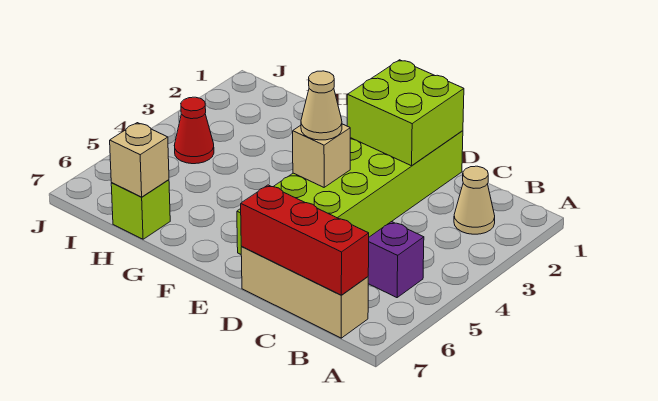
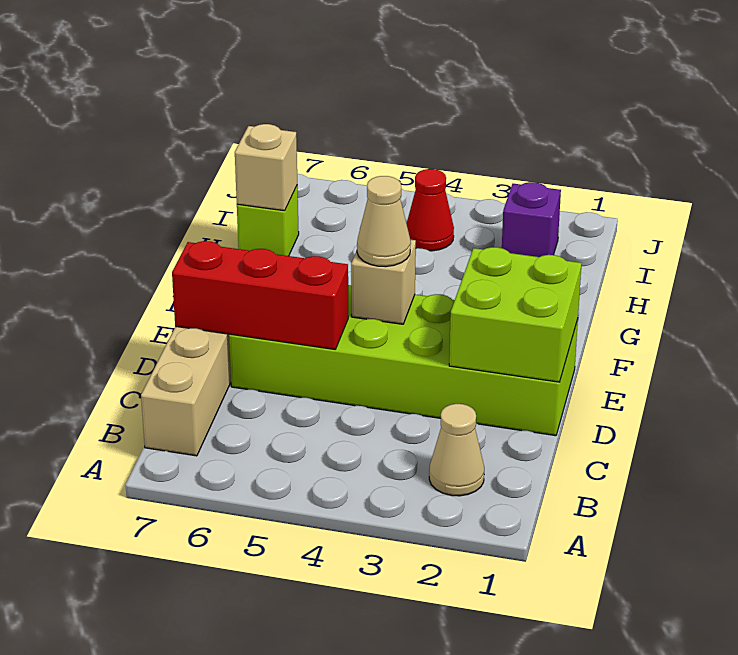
purple 1x1 brick [368,222,424,298] -> purple 1x1 brick moved to [502,182,561,257]
red 1x3 brick [241,185,369,295] -> red 1x3 brick turned to [172,241,348,349]

